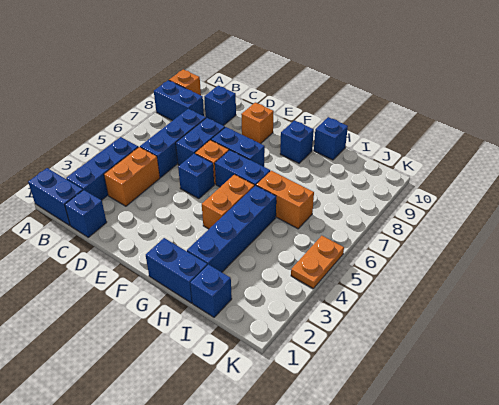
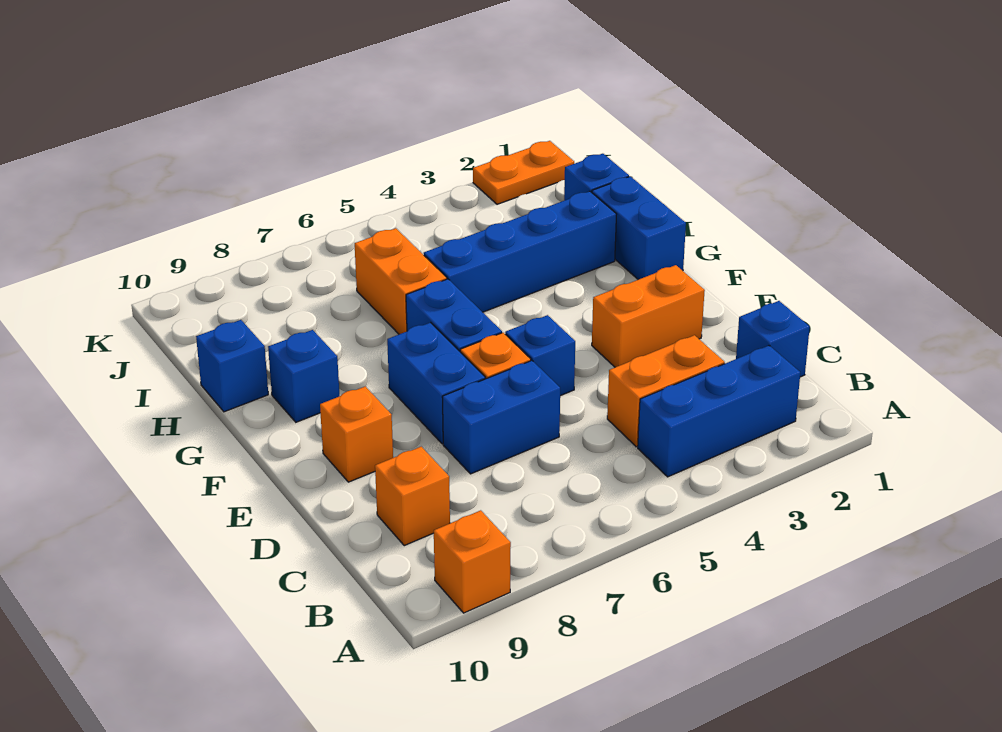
blue 1x2 brick [28,168,83,225] -> none
blue 1x2 brick [154,80,204,121] -> none
blue 1x3 brick [140,109,206,177] -> none
blue 1x1 brick [204,86,236,126] -> orange 1x1 brick [375,447,450,546]
orange 1x2 brick [202,174,255,229] -> orange 1x2 brick moved to [592,265,705,367]
orange 1x2 plate [291,236,344,288] -> orange 1x2 plate moved to [473,141,574,204]

